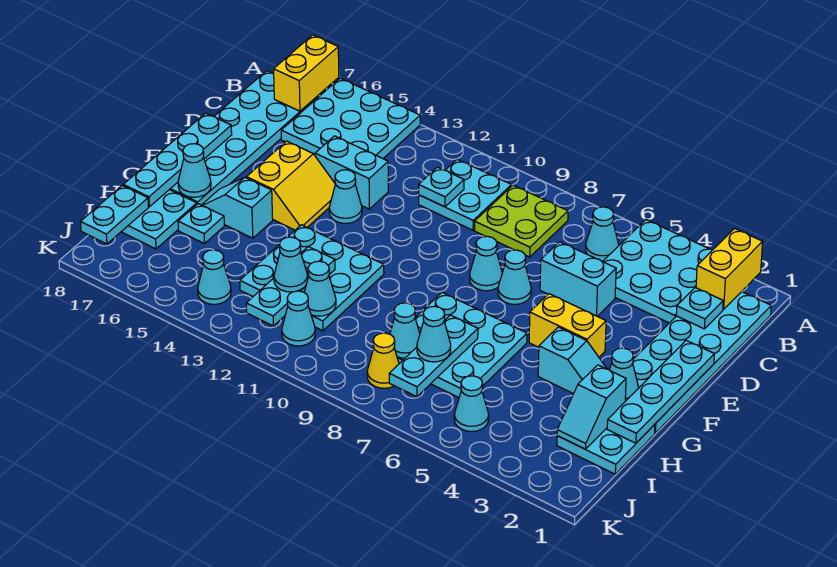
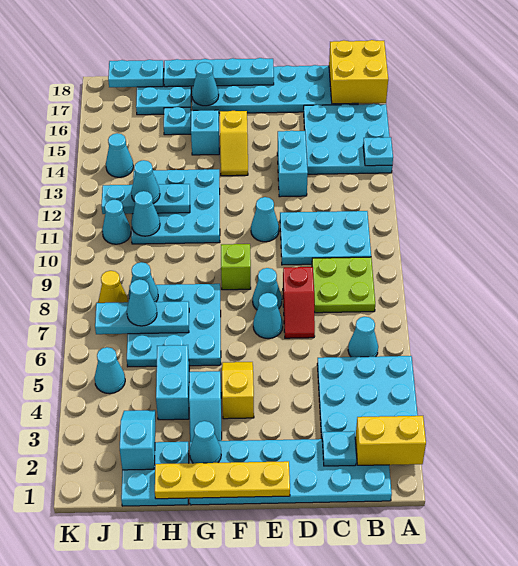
yellow 1x2 brick [274,35,339,111] -> yellow 2x2 brick [329,40,388,104]
cyan 2x2 plate [419,159,512,230] -> cyan 2x3 plate [280,211,371,265]
cyan 1x1 plate [419,167,464,207] -> cyan 1x1 plate moved to [363,137,393,166]
cyan 1x2 brick [540,242,616,316] -> cyan 1x2 brick moved to [156,345,189,420]
none -> red 1x2 slope [283,267,315,338]
cyan 1x4 plate [607,340,714,443] -> yellow 1x4 plate [155,461,290,499]
cyan 1x1 cone [329,170,362,224] -> cyan 1x1 cone moved to [251,197,279,242]
yellow 2x2 slope [247,141,335,230] -> yellow 1x2 slope [220,111,248,176]
yellow 1x2 brick [529,294,606,357] -> yellow 1x2 slope [222,362,254,419]
none -> lime 1x1 brick [221,244,251,290]
cyan 1x2 slope [557,365,626,449] -> cyan 1x2 slope turned to [120,410,156,470]

